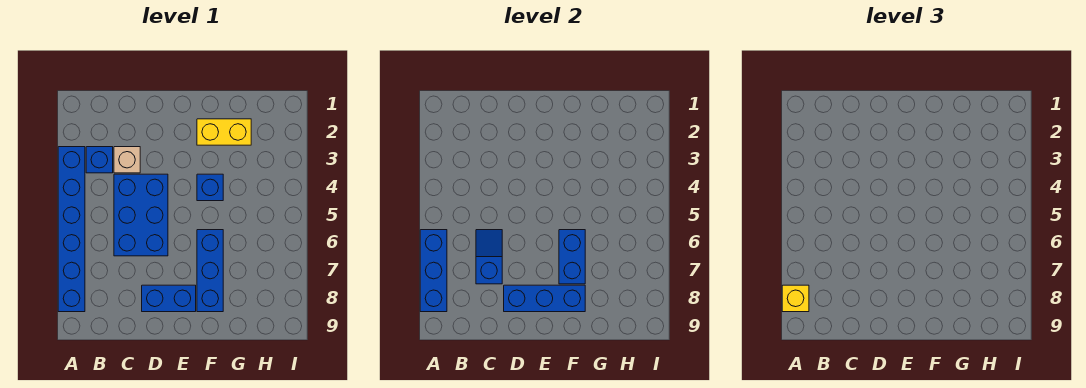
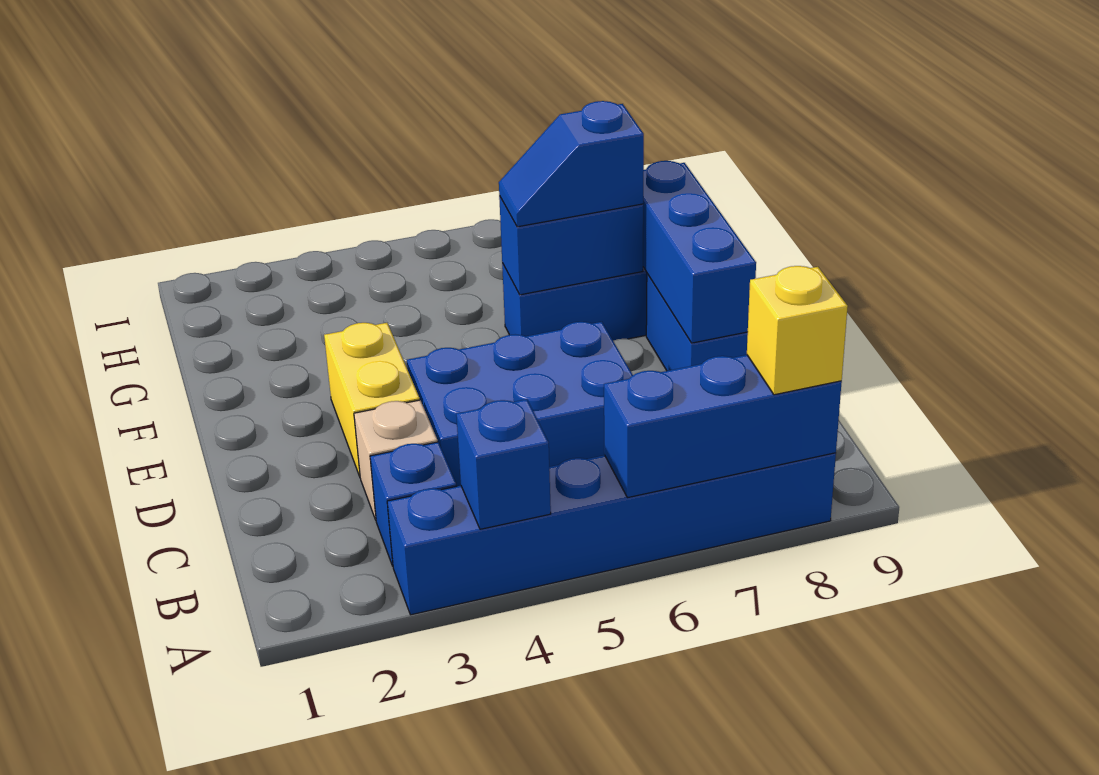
blue 1x2 slope [476,230,502,284] -> blue 1x2 slope moved to [499,101,644,227]
yellow 1x2 brick [197,119,251,145] -> yellow 1x2 brick moved to [324,323,420,476]
blue 1x1 brick [197,174,223,201] -> blue 1x1 brick moved to [456,399,551,529]

